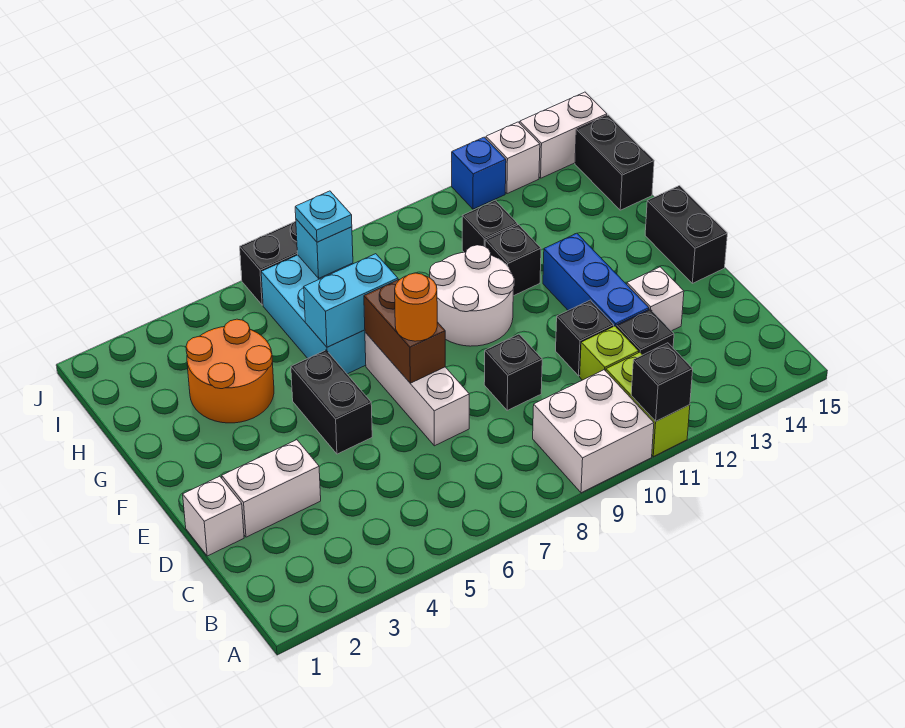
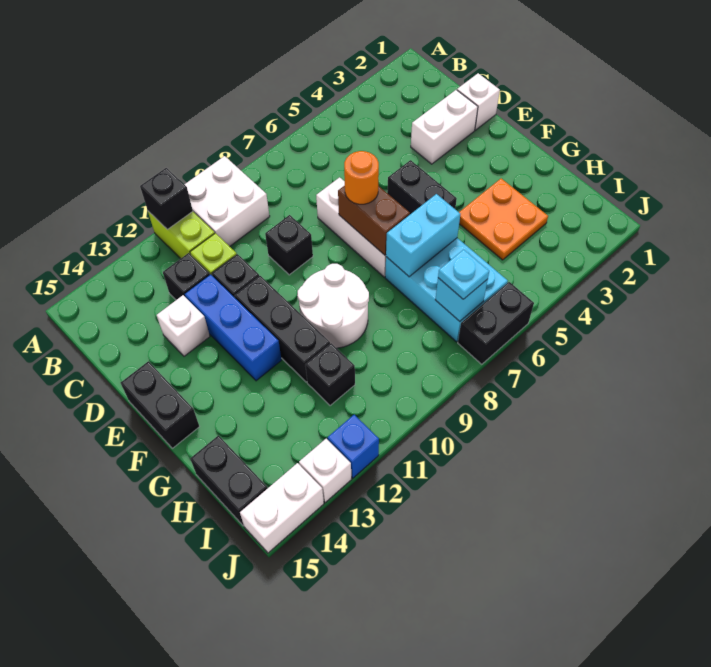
orange 2x2 round brick [186,319,274,423] -> orange 2x2 plate [459,178,548,260]
black 1x1 brick [485,225,541,296] -> black 1x3 brick [235,276,330,382]

